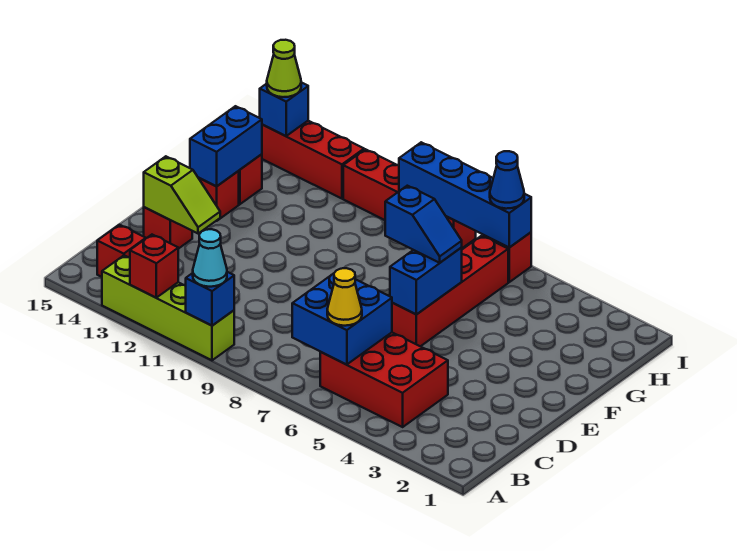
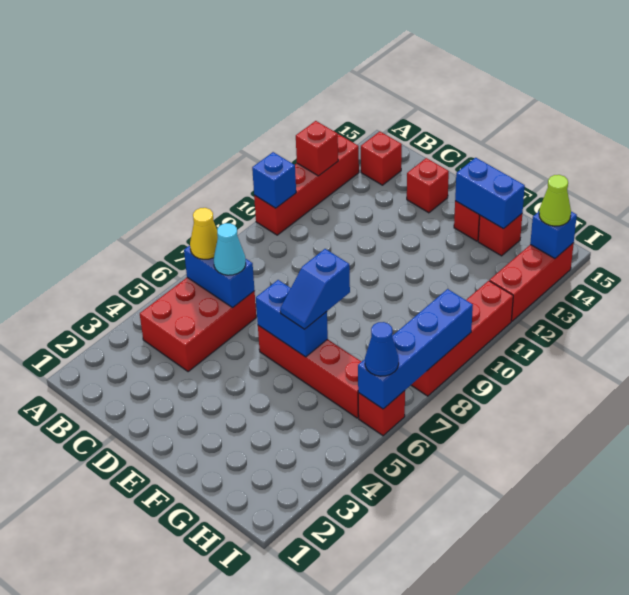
lime 1x4 brick [102,255,234,360] -> red 1x4 brick [254,134,359,235]
cyan 1x1 cone [193,229,227,287] -> cyan 1x1 cone moved to [214,223,246,275]
blue 2x2 brick [292,273,392,365] -> blue 1x2 brick [184,245,254,308]
lime 1x2 slope [144,156,220,234] -> none

